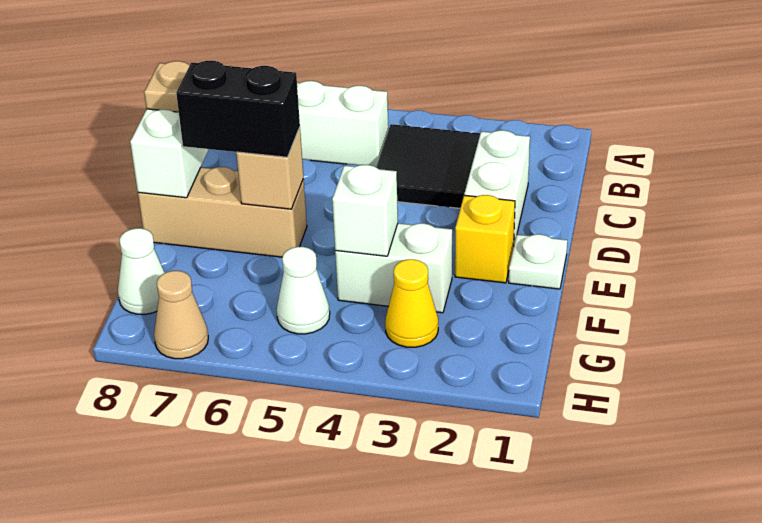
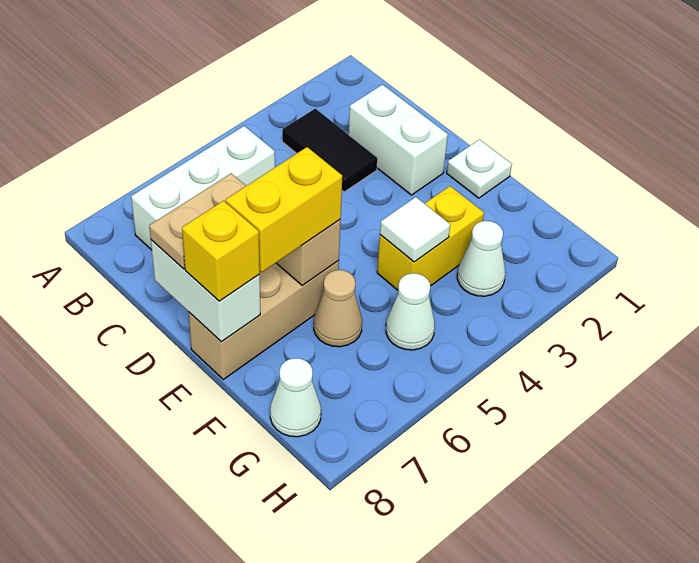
black 2x2 tile [376,124,480,208] -> black 1x2 tile [282,108,378,192]
yellow 1x1 brick [455,195,515,283] -> yellow 1x1 brick moved to [182,201,260,301]
black 1x2 brick [176,61,300,157] -> yellow 1x2 brick [226,147,342,272]
white 1x2 brick [335,223,452,313] -> yellow 1x2 brick [377,186,484,290]
white 1x1 brick [332,165,398,256] -> white 1x1 tile [380,197,450,262]
yellow 1x1 cone [385,259,438,347] -> white 1x1 cone [457,221,505,296]
tan 1x1 cone [154,271,208,359] -> tan 1x1 cone moved to [314,270,362,347]

